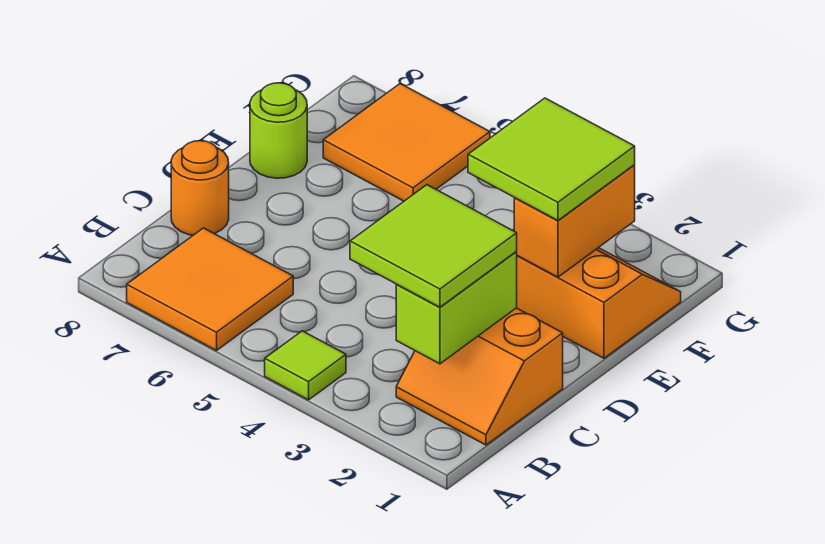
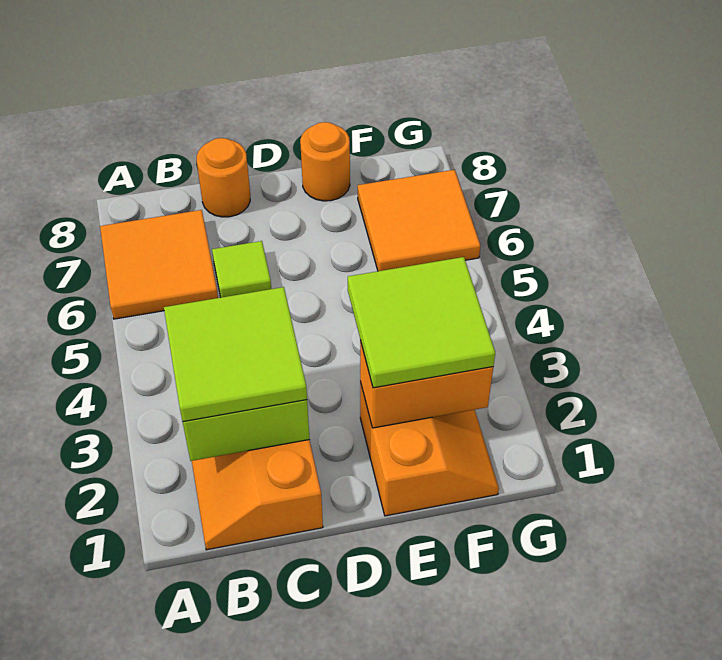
lime 1x1 tile [265,331,346,400] -> lime 1x1 tile moved to [212,241,271,297]
lime 1x1 round brick [250,83,307,178] -> orange 1x1 round brick [300,122,350,201]

